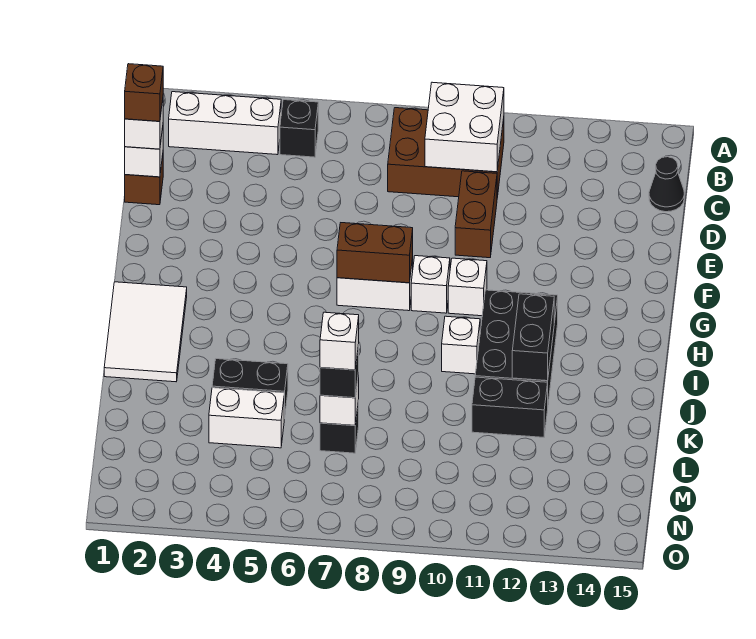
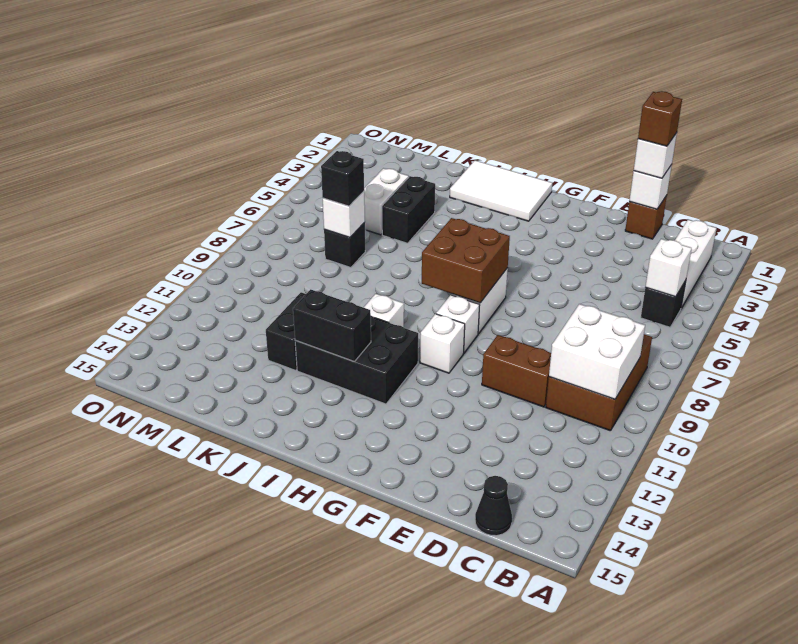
brown 1x2 brick [337,223,413,283] -> brown 2x2 brick [422,218,510,303]
white 1x1 brick [320,312,359,370] -> white 1x1 brick moved to [645,239,692,297]

